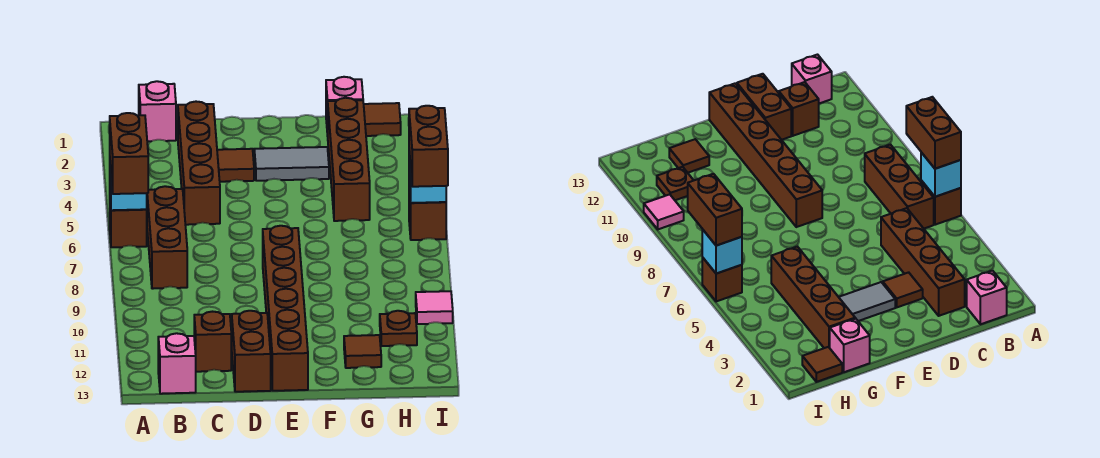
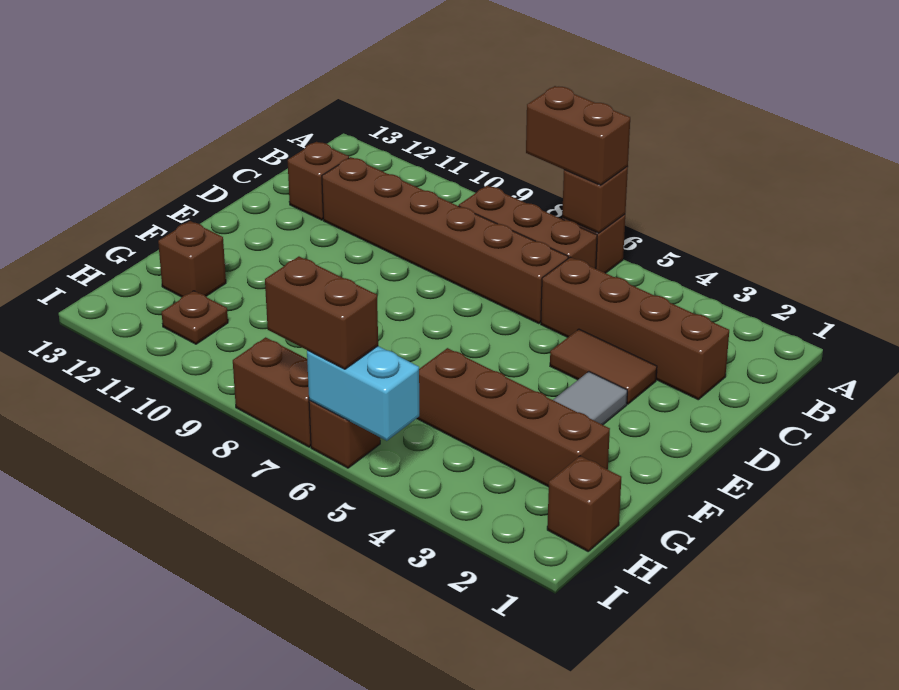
cyan 1x1 brick [110,165,147,210] -> brown 1x1 brick [562,166,628,233]
pink 1x1 brick [139,81,176,141] -> none
pink 1x1 brick [158,333,196,394] -> none
brown 1x1 tile [217,149,254,182] -> brown 1x2 tile [550,329,657,404]
brown 1x2 brick [232,311,271,392] -> brown 1x2 brick moved to [233,337,311,447]
brown 1x6 brick [263,226,308,391] -> brown 1x6 brick moved to [322,157,568,324]
pink 1x1 brick [326,77,363,136] -> none
brown 1x1 tile [344,335,381,368] -> brown 1x1 brick [158,221,226,297]
brown 1x1 tile [364,103,401,136] -> brown 1x1 brick [547,456,621,551]
cyan 1x1 brick [409,152,446,203] -> cyan 1x2 brick [307,346,419,441]
pink 1x1 tile [416,291,453,324] -> none

